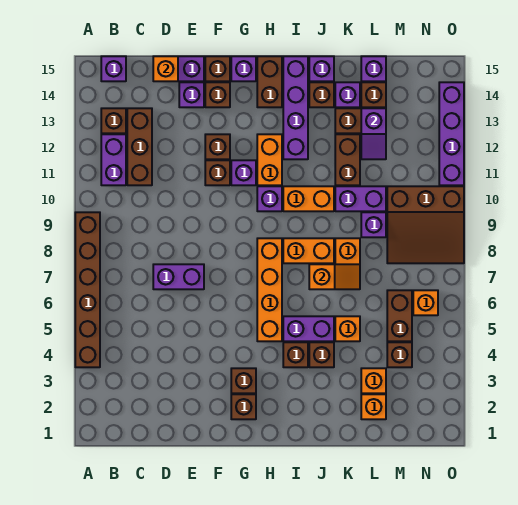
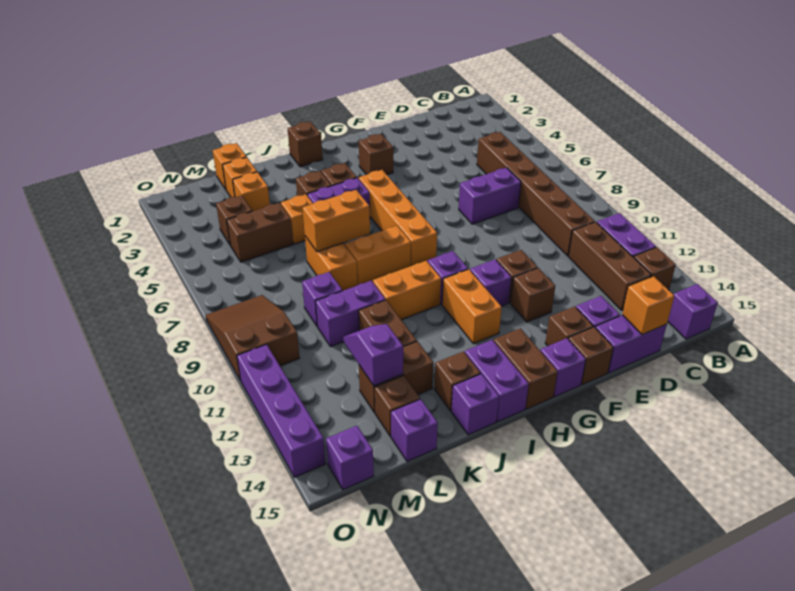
brown 1x6 brick [75,212,100,367] -> brown 1x6 brick moved to [477,132,595,256]
brown 1x1 brick [231,394,256,419] -> brown 1x1 brick moved to [288,121,323,167]
purple 1x4 brick [283,56,308,159] -> purple 1x2 brick [465,340,529,422]
orange 1x2 slope [309,264,360,289] -> orange 1x2 brick [303,190,370,252]
purple 1x1 brick [335,82,360,107] -> purple 1x1 brick moved to [326,426,374,490]
brown 1x2 brick [387,290,412,341] -> brown 1x2 brick turned to [227,203,293,262]
brown 3x3 slope [387,186,464,263] -> brown 2x3 slope [206,295,300,381]
orange 1x1 brick [413,290,438,315] -> orange 1x1 brick moved to [213,143,246,189]

